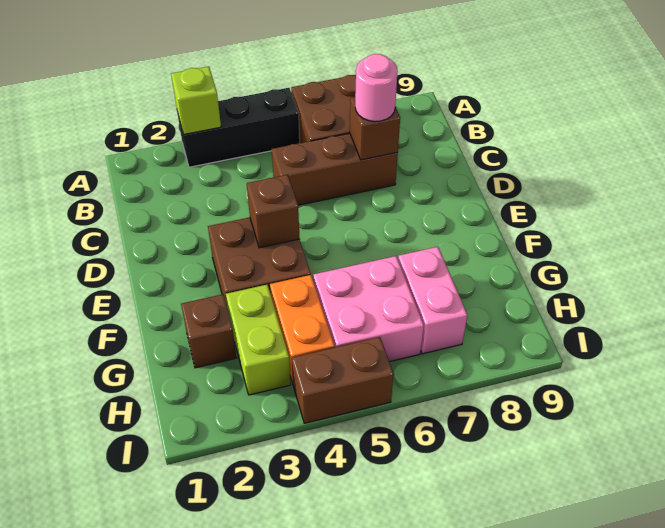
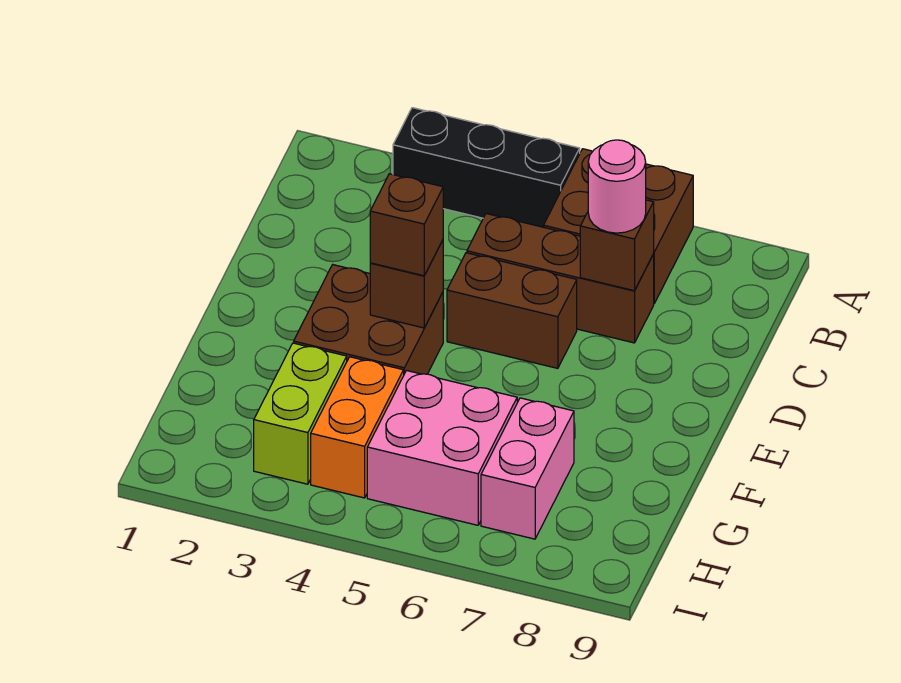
lime 1x1 brick [171,67,221,134] -> none
brown 1x1 brick [181,294,237,368] -> brown 1x1 brick moved to [370,174,443,276]
brown 1x2 brick [292,337,393,423] -> brown 1x2 brick moved to [447,253,577,368]

